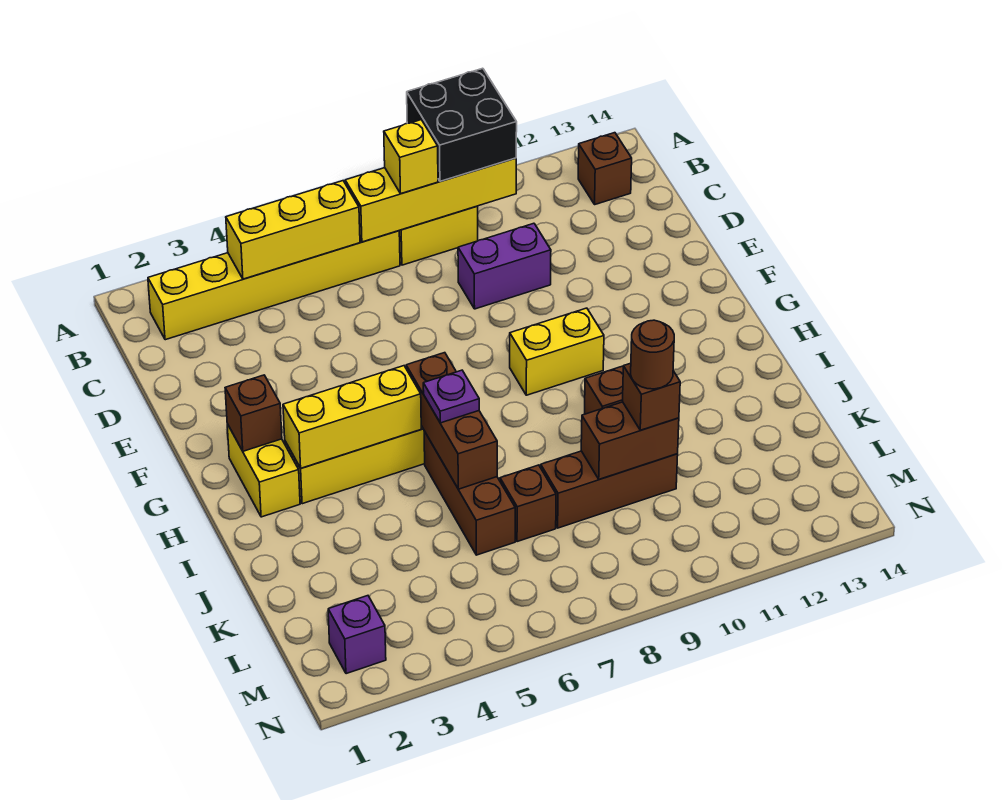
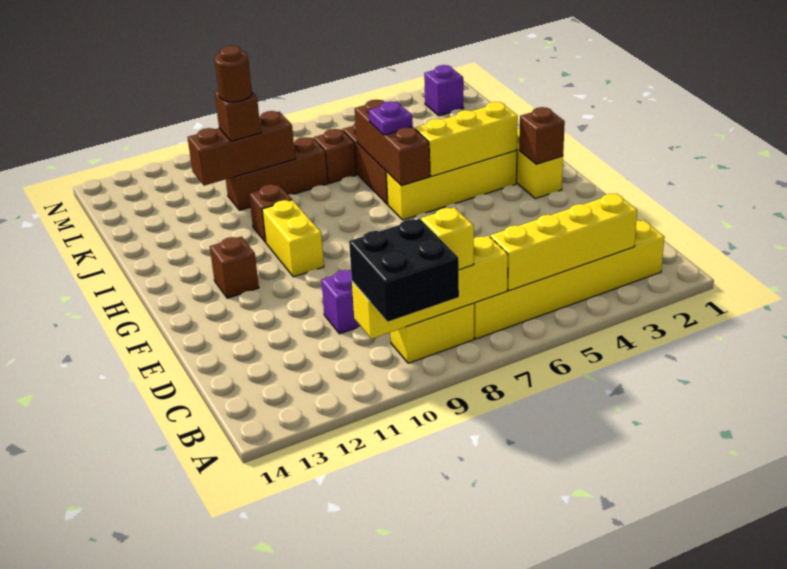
yellow 1x3 brick [226,181,360,279] -> yellow 1x4 brick [490,193,637,291]
brown 1x1 brick [578,133,632,204] -> brown 1x1 brick moved to [210,236,259,298]
yellow 1x2 brick [510,308,604,395] -> yellow 1x2 brick turned to [262,200,324,277]
brown 1x2 brick [581,402,679,479] -> brown 1x3 brick [188,111,295,186]

